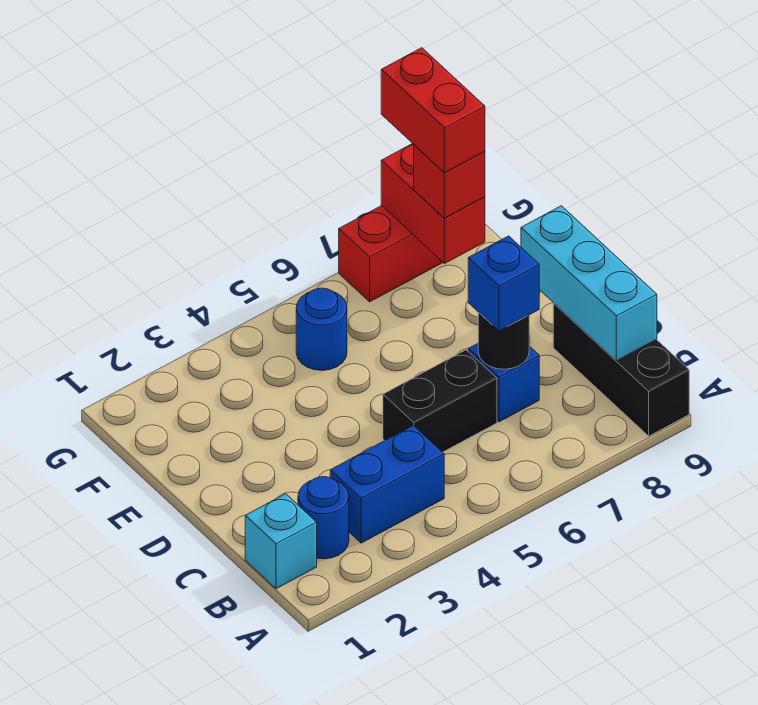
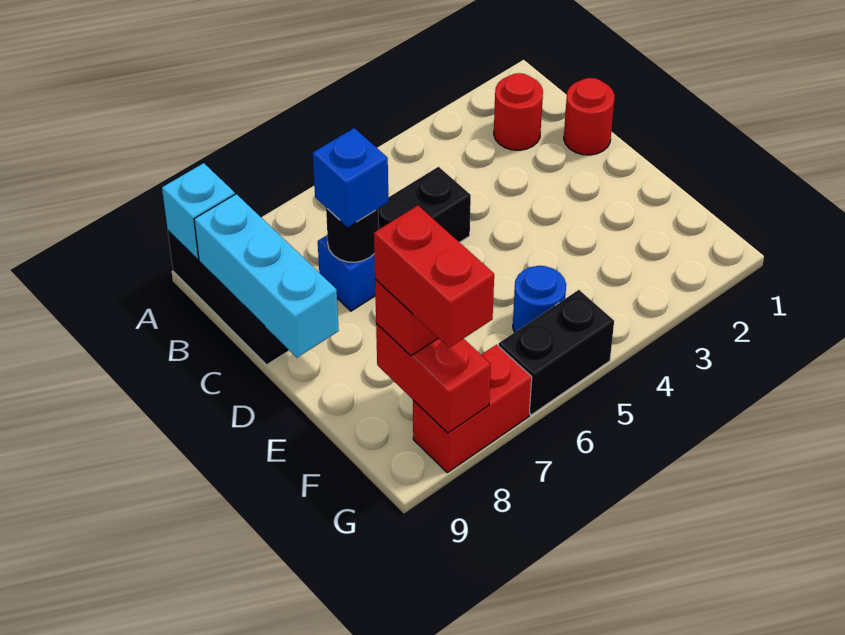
cyan 1x1 brick [245,494,317,589] -> cyan 1x1 brick moved to [162,163,235,260]
blue 1x1 round brick [298,477,349,559] -> red 1x1 round brick [494,73,543,150]
blue 1x2 brick [330,425,444,543] -> none
none -> red 1x1 round brick [564,78,615,155]
none -> black 1x2 brick [499,290,614,415]

